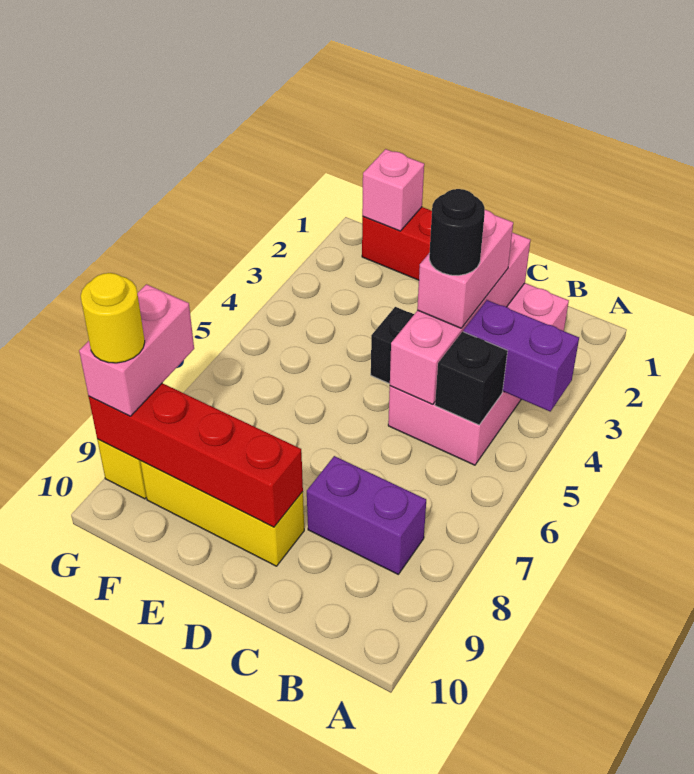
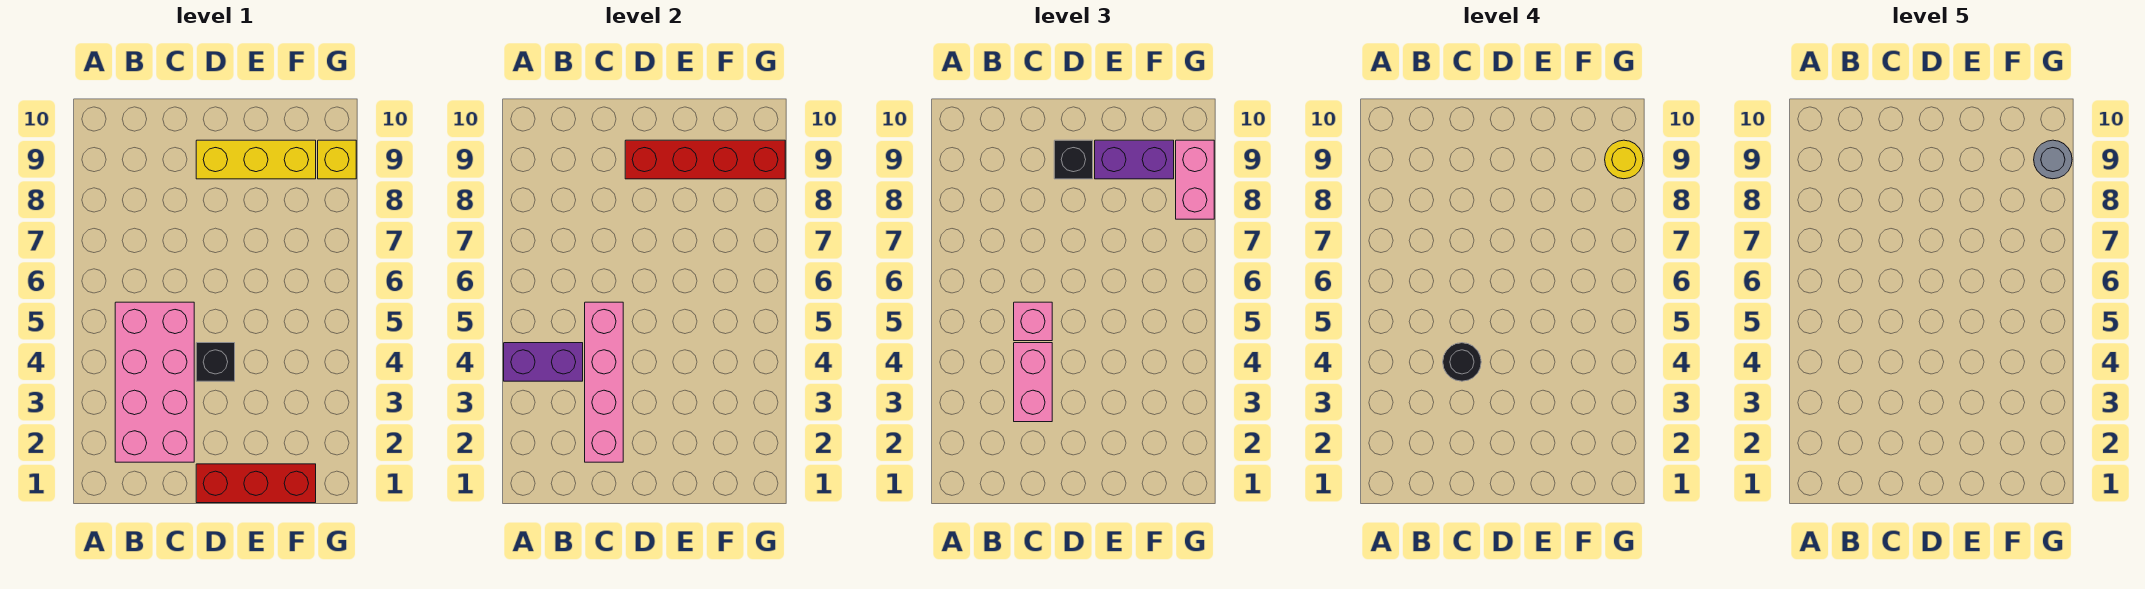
black 1x1 brick [435,332,507,425] -> black 1x1 brick moved to [1054,140,1093,179]
purple 1x2 brick [307,456,426,574] -> purple 1x2 brick moved to [1095,140,1174,179]
pink 1x1 brick [362,149,424,231] -> pink 1x1 brick moved to [1014,302,1052,341]
none -> grey 1x1 round brick [2034,140,2072,179]

